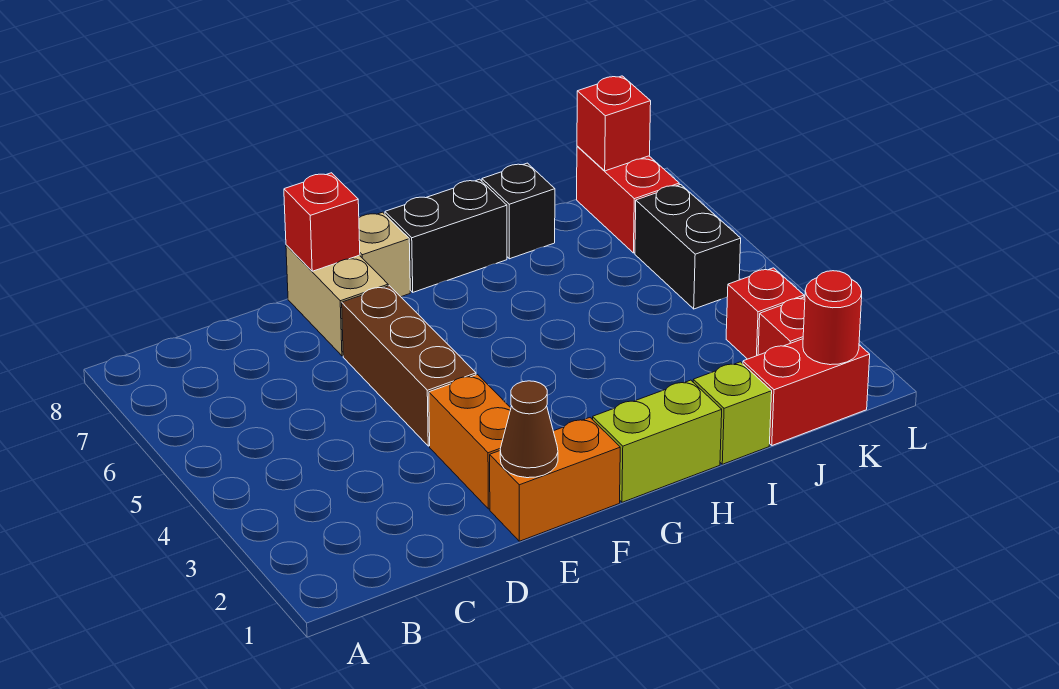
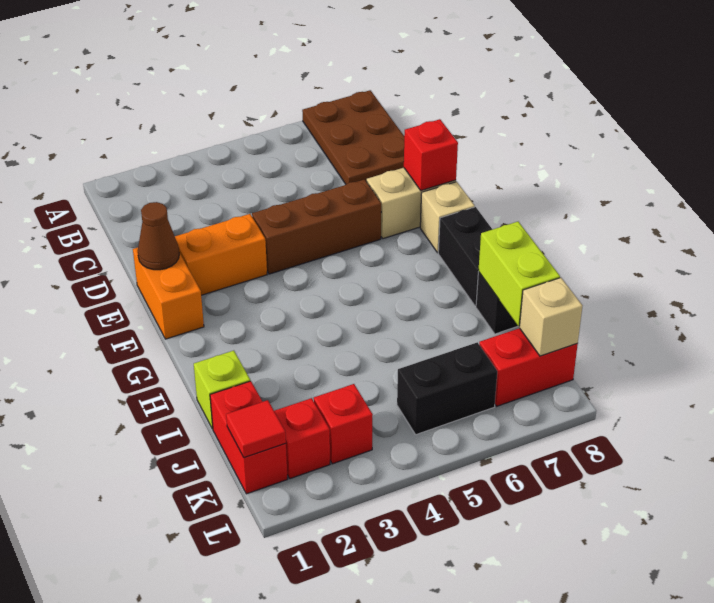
none -> brown 2x3 plate [302,90,404,184]
lime 1x2 brick [593,380,722,502] -> lime 1x2 brick moved to [478,222,560,326]
red 1x1 round brick [803,271,862,365] -> red 1x1 tile [226,400,286,458]
red 1x1 brick [577,76,651,171] -> tan 1x1 brick [519,278,582,356]

